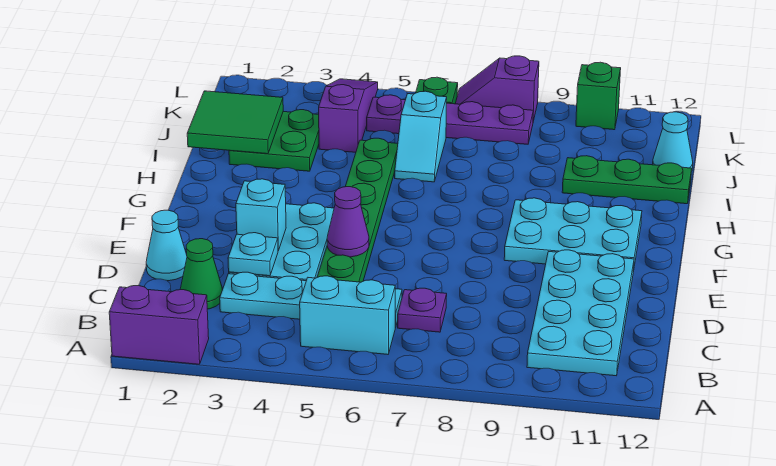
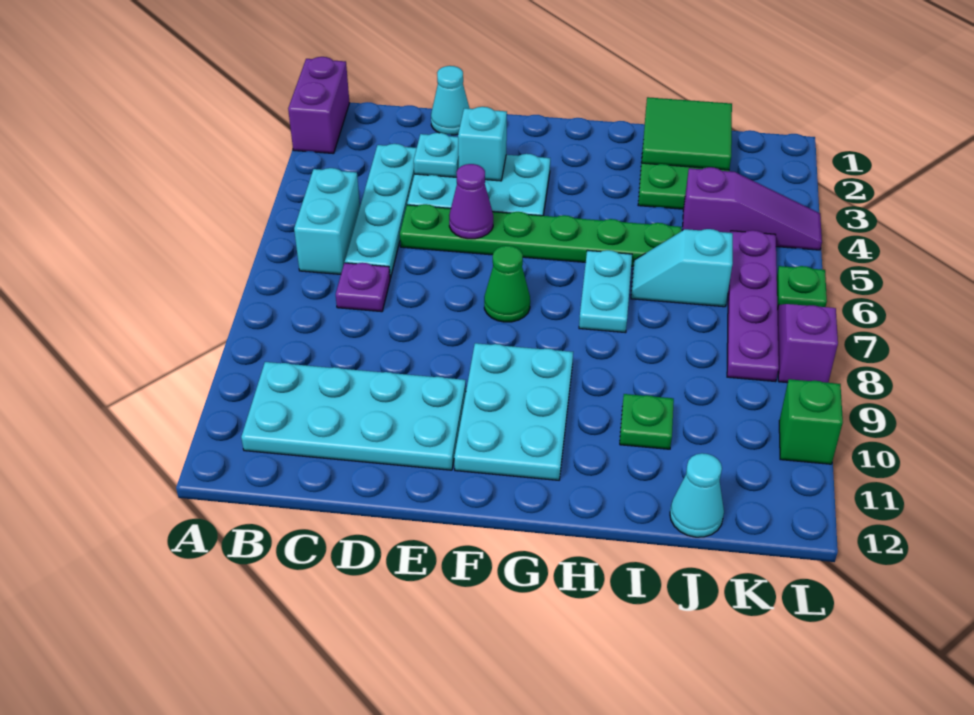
green 1x1 cone [180,239,222,309] -> green 1x1 cone moved to [484,246,530,322]
none -> cyan 1x2 plate [579,250,632,333]
green 1x3 plate [562,156,692,204] -> green 1x1 plate [620,394,674,449]

